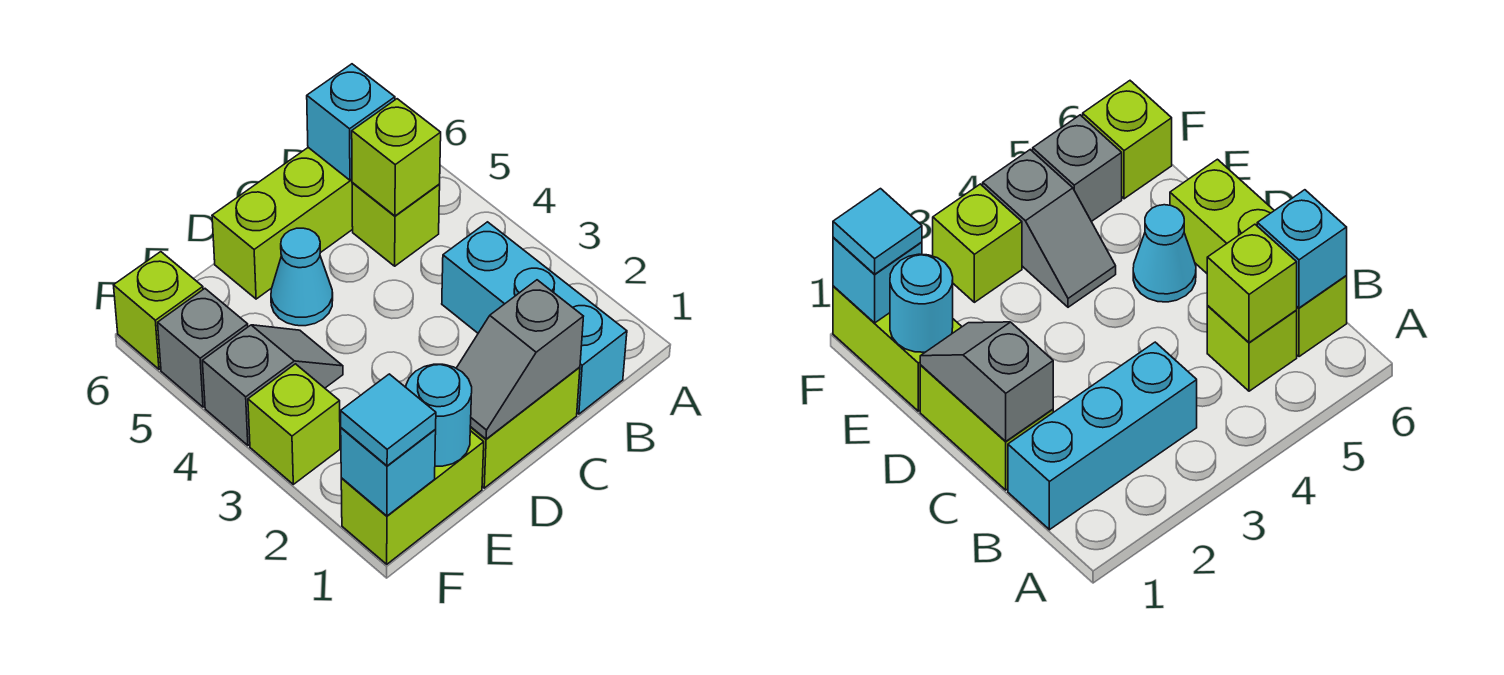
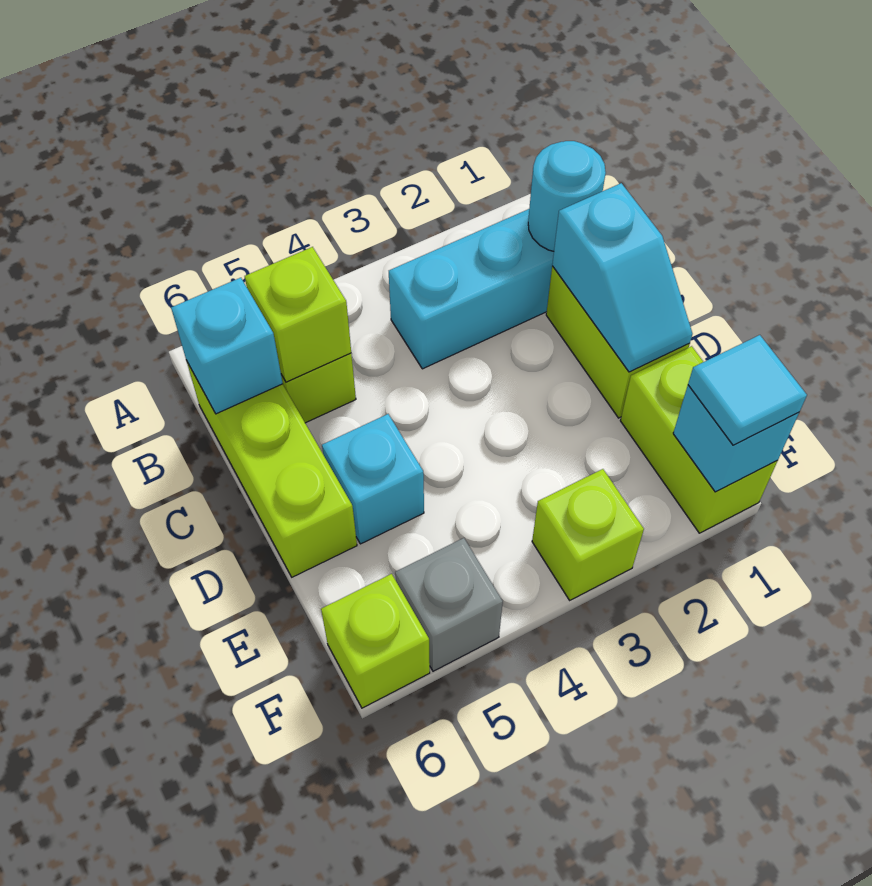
grey 1x2 slope [456,280,584,439] -> cyan 1x2 slope [552,183,693,372]
cyan 1x1 cone [271,228,333,326] -> cyan 1x1 brick [322,414,424,544]
cyan 1x1 round brick [406,364,472,466] -> cyan 1x1 round brick moved to [528,141,606,251]
grey 1x2 slope [202,325,343,445] -> none

